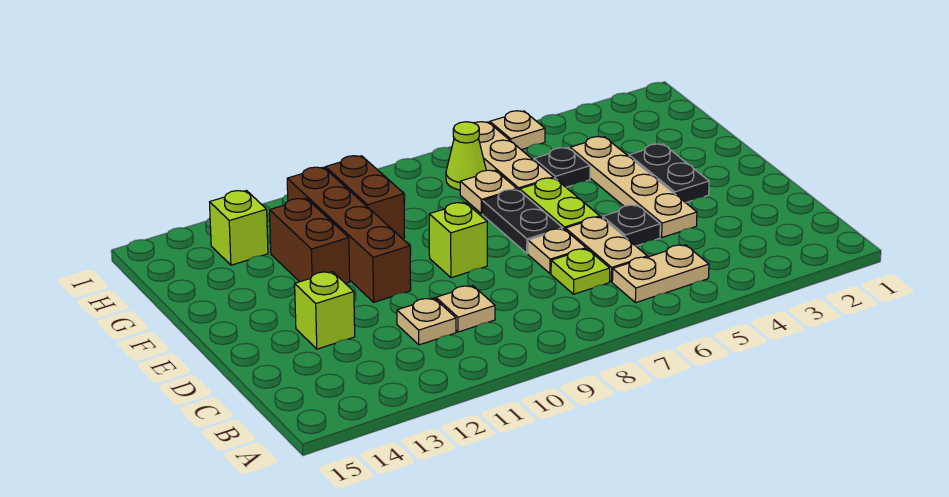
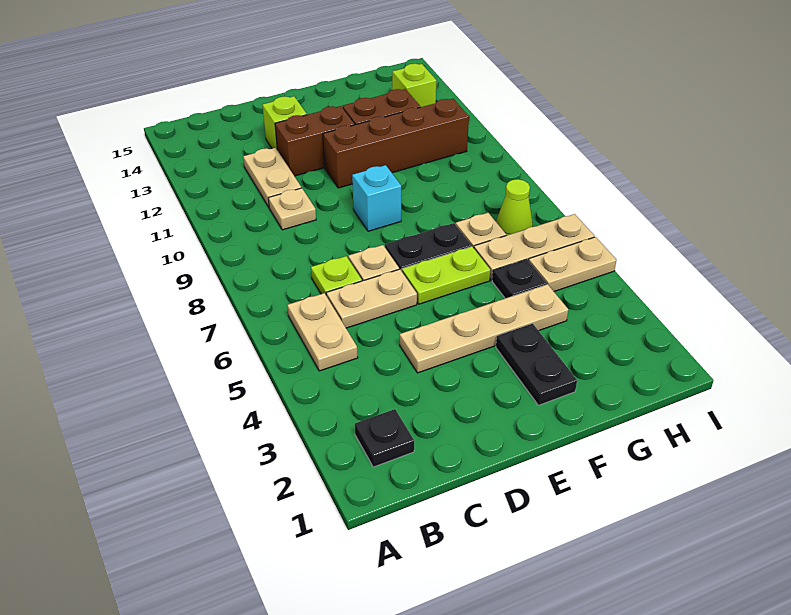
tan 1x1 plate [397,298,456,345] -> tan 1x2 plate [243,148,301,207]
black 1x1 plate [603,205,660,246] -> black 1x1 plate moved to [355,409,414,467]
black 1x2 plate [629,144,709,203] -> black 1x2 plate turned to [496,324,577,405]
lime 1x1 brick [429,203,487,278] -> cyan 1x1 brick [352,165,401,231]
brown 1x2 brick [325,156,405,239] -> brown 1x2 brick moved to [275,106,354,176]
tan 1x1 plate [490,111,545,150] -> tan 1x2 plate [528,237,616,291]

